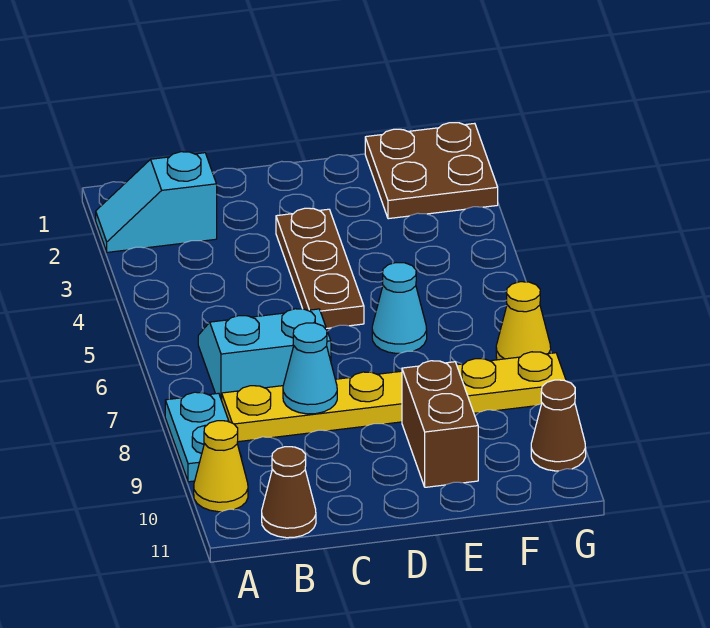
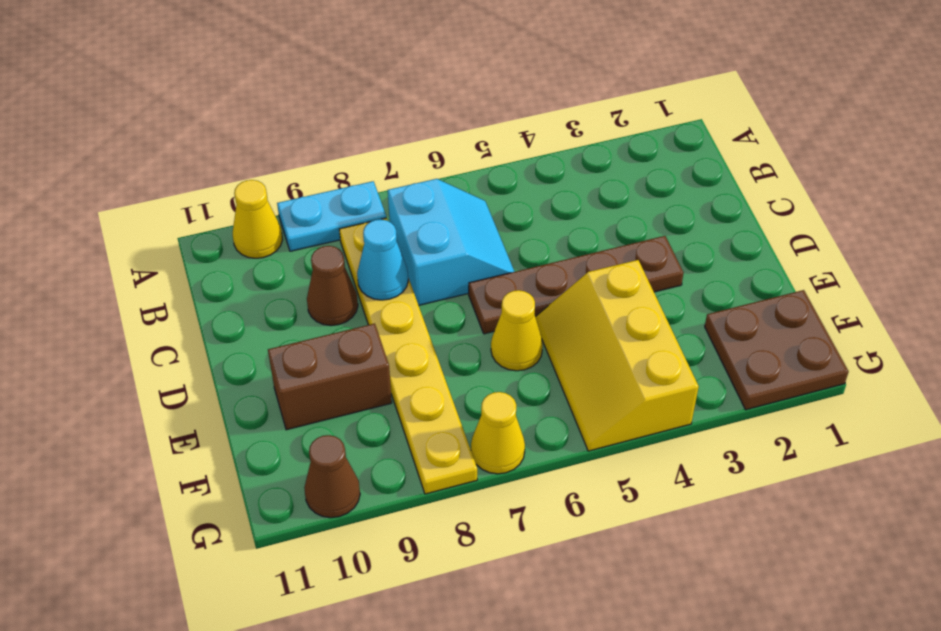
cyan 1x2 slope [96,152,217,252] -> none
brown 1x1 cone [262,447,316,538] -> brown 1x1 cone moved to [307,246,358,326]
brown 1x3 plate [276,208,364,328] -> brown 1x4 plate [469,236,683,334]
none -> yellow 2x3 slope [536,260,699,451]
cyan 1x1 cone [372,263,427,353] -> yellow 1x1 cone [491,290,543,371]

